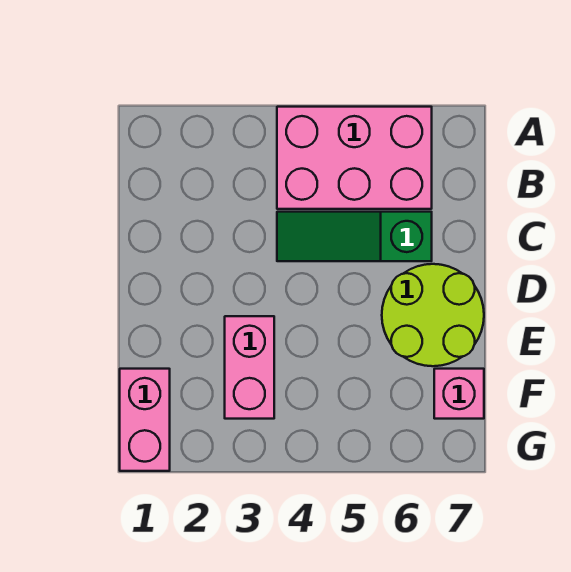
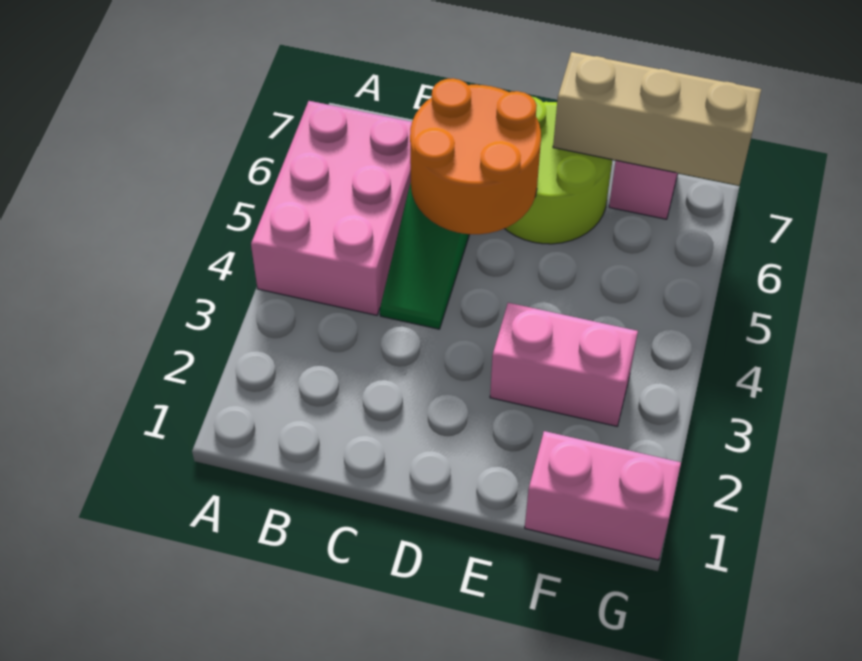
none -> orange 2x2 round brick [410,78,541,234]
none -> tan 1x3 brick [553,52,761,185]

